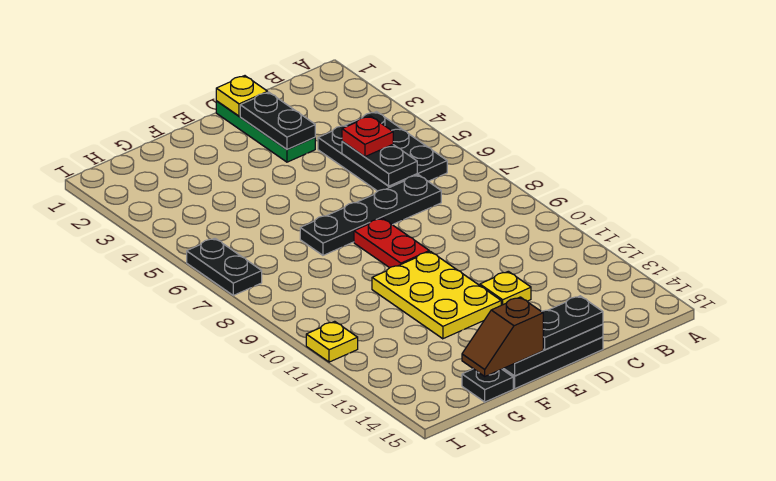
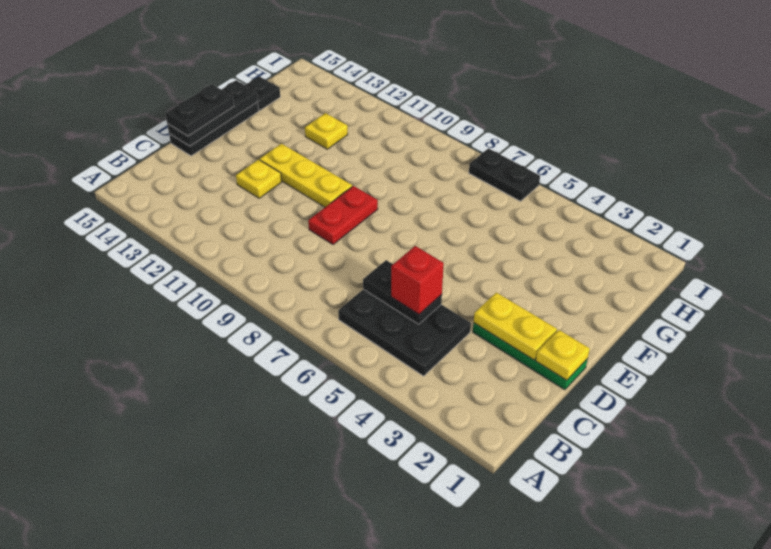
red 1x1 plate [342,116,393,157] -> red 1x1 brick [391,246,444,314]
black 1x4 plate [300,175,441,255] -> none
black 1x2 plate [240,92,315,150] -> yellow 1x2 plate [474,292,557,360]
red 1x2 plate [354,218,429,268] -> red 1x2 plate turned to [308,186,378,245]
yellow 2x3 plate [372,252,501,339] -> yellow 1x3 plate [260,144,352,207]
brown 1x2 slope [462,297,543,376] -> none
yellow 1x1 plate [306,321,358,362] -> yellow 1x1 plate moved to [305,113,348,149]

